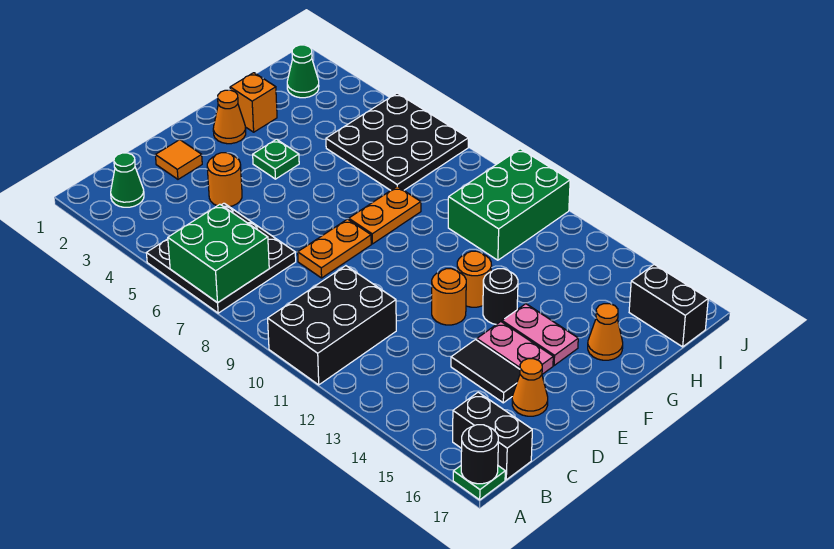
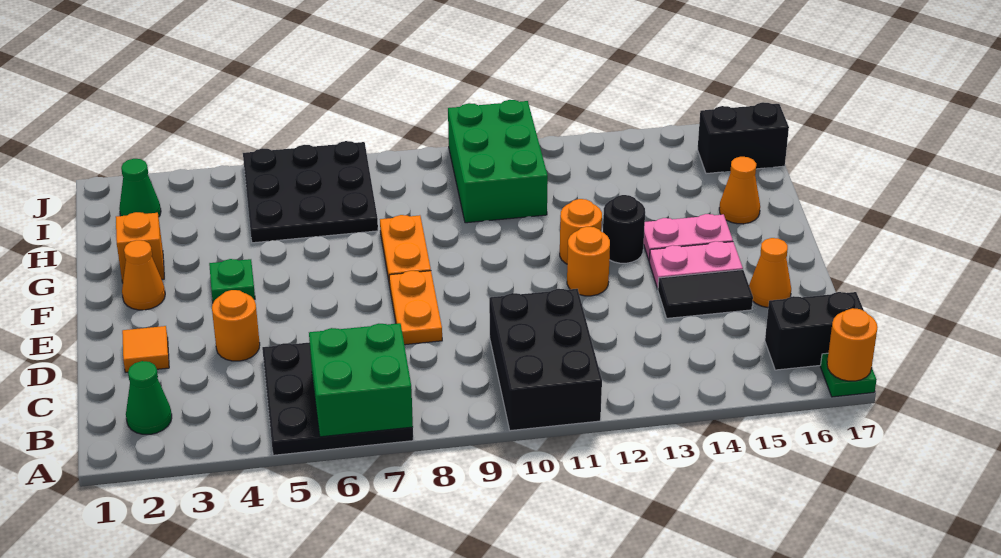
black 1x1 round brick [461,425,498,484] -> orange 1x1 round brick [827,308,878,381]

